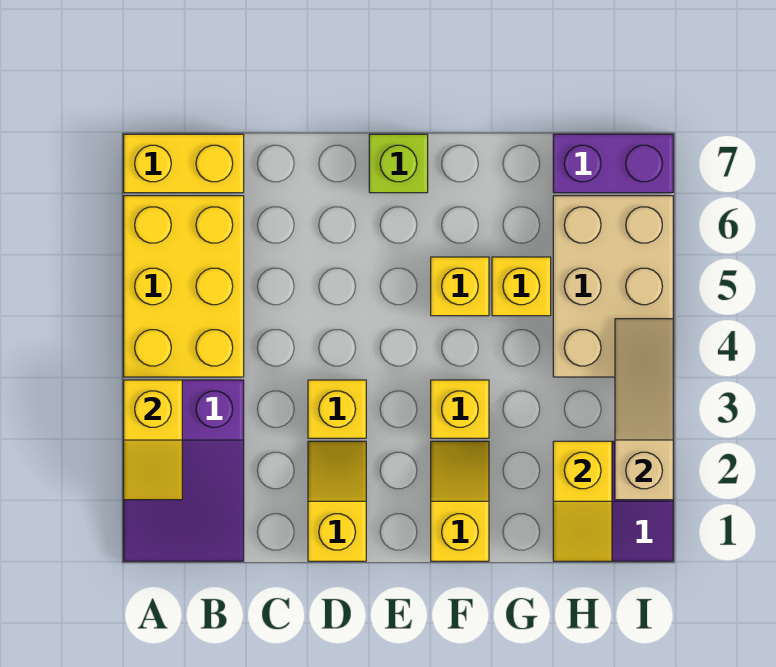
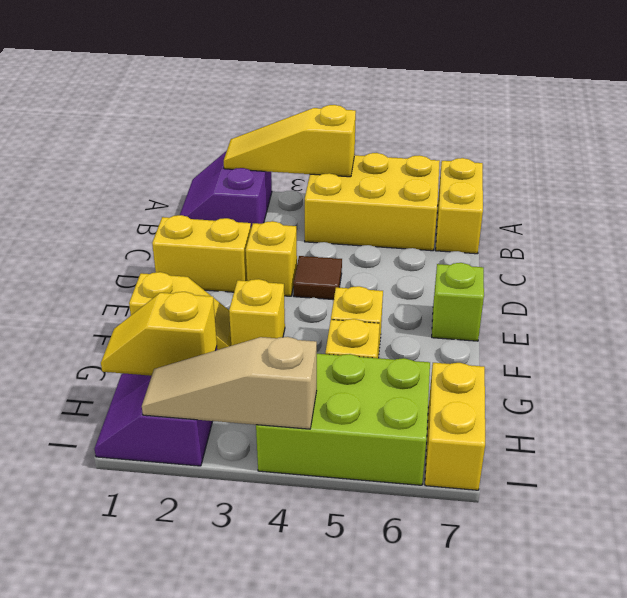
purple 2x3 slope [124,380,244,561] -> purple 2x2 slope [180,151,272,228]
yellow 1x2 slope [124,380,182,500] -> yellow 1x3 slope [224,105,356,177]
yellow 1x2 slope [308,441,366,561] -> yellow 1x2 brick [152,215,251,292]
none -> brown 1x1 tile [293,256,342,300]
tan 2x3 brick [553,196,673,377] -> lime 2x3 brick [256,354,430,485]
purple 1x2 brick [553,134,673,193] -> yellow 1x2 brick [425,363,485,490]
tan 1x3 slope [615,319,673,500] -> tan 1x3 slope turned to [142,337,317,429]

